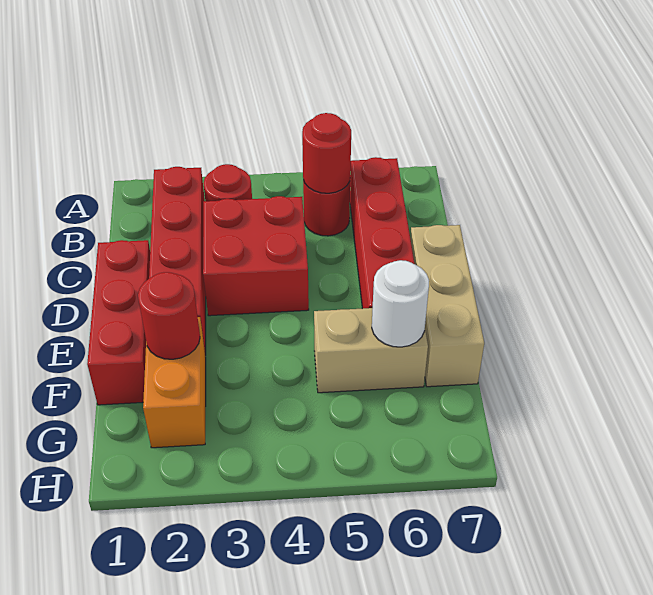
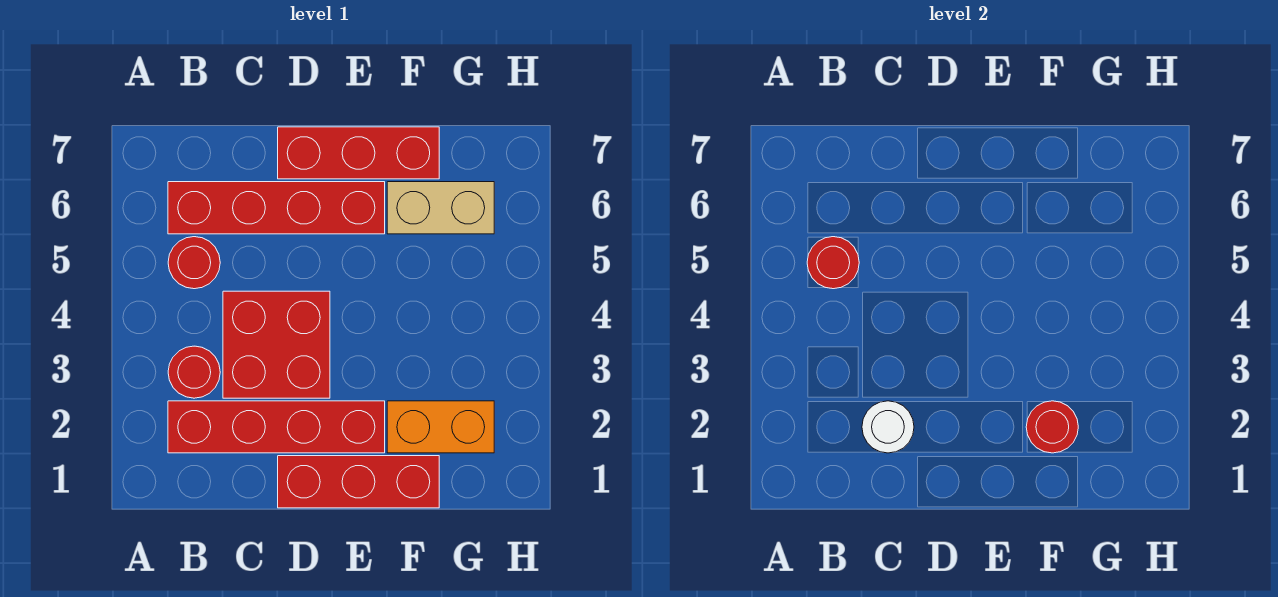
tan 1x3 brick [410,225,484,387] -> red 1x3 brick [278,127,439,179]
tan 1x2 brick [314,308,428,393] -> tan 1x2 brick turned to [387,182,494,234]
white 1x1 round brick [372,260,429,347] -> white 1x1 round brick moved to [862,401,914,453]

